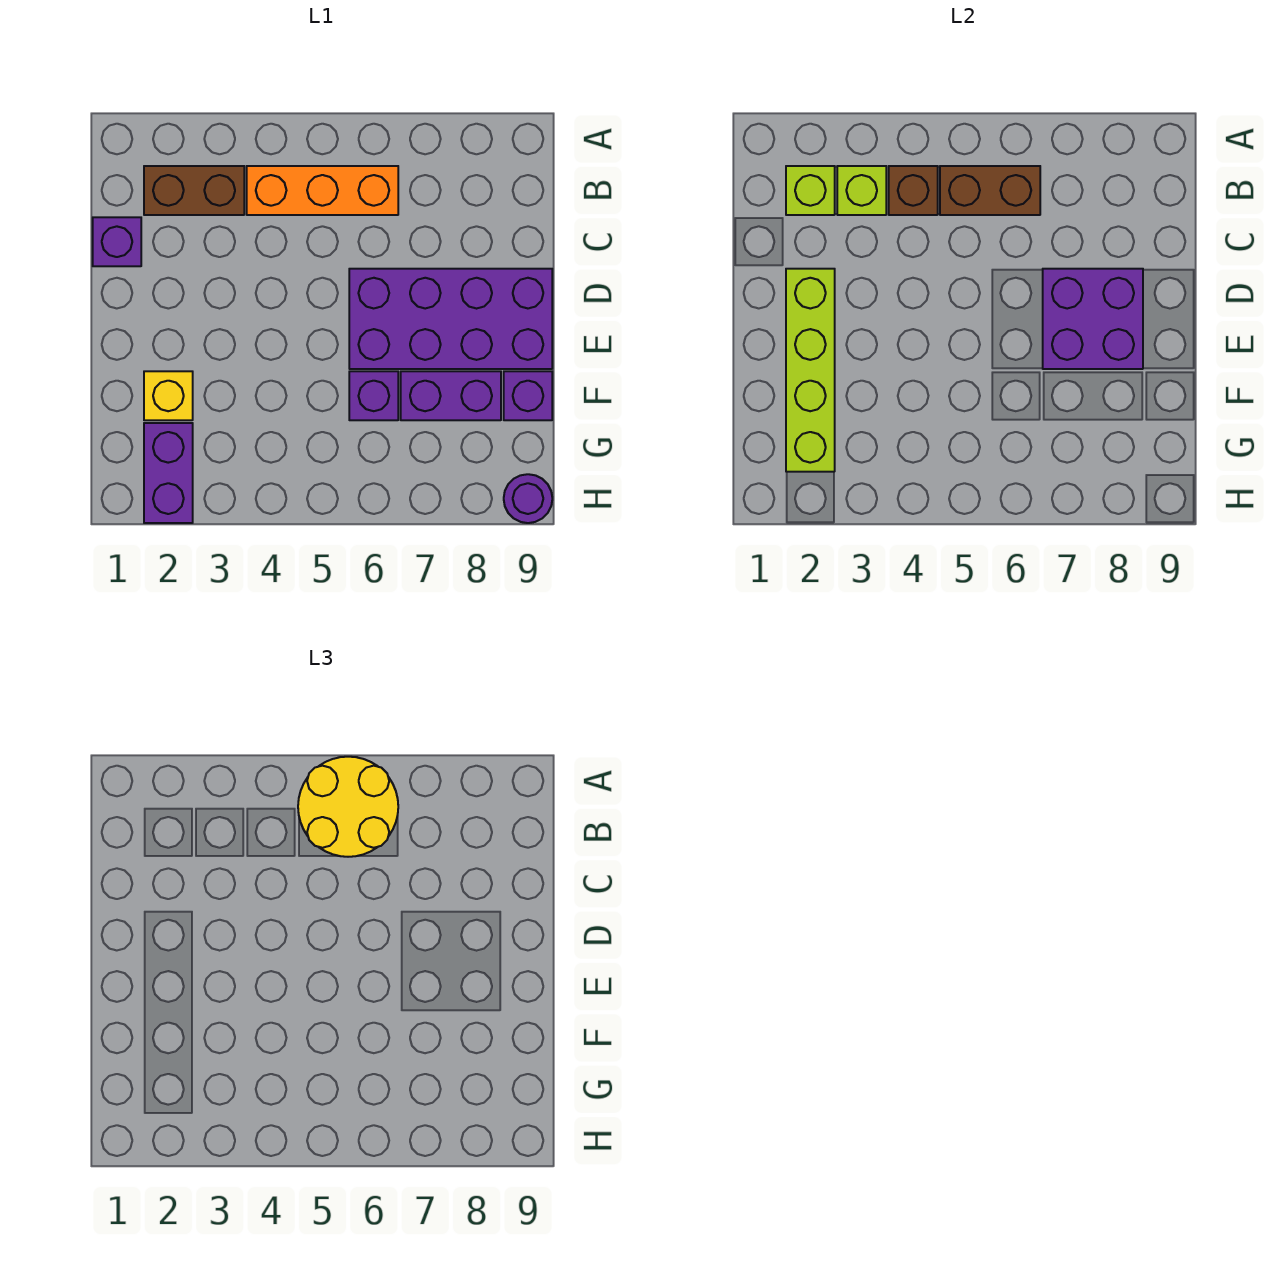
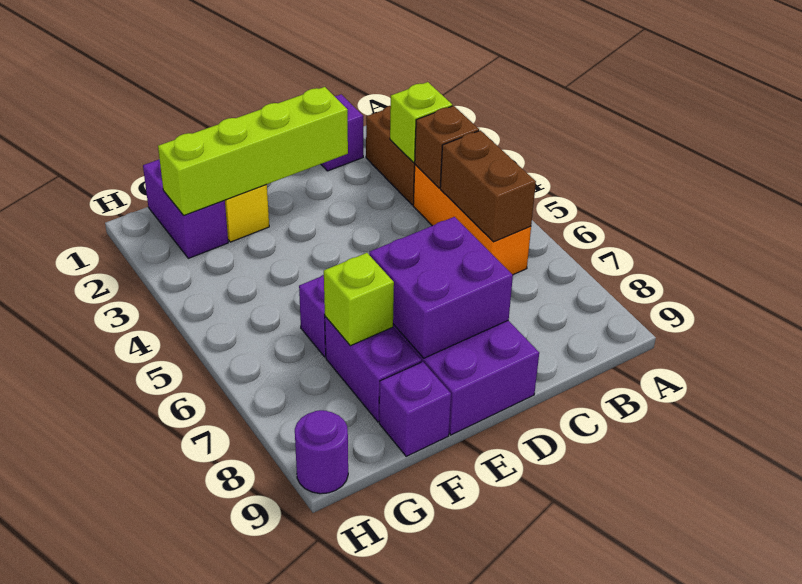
yellow 2x2 round brick [298,757,398,857] -> none
lime 1x1 brick [786,166,835,215] -> lime 1x1 brick moved to [324,253,394,346]
purple 1x2 brick [144,423,193,523] -> purple 1x2 brick turned to [143,159,228,258]

